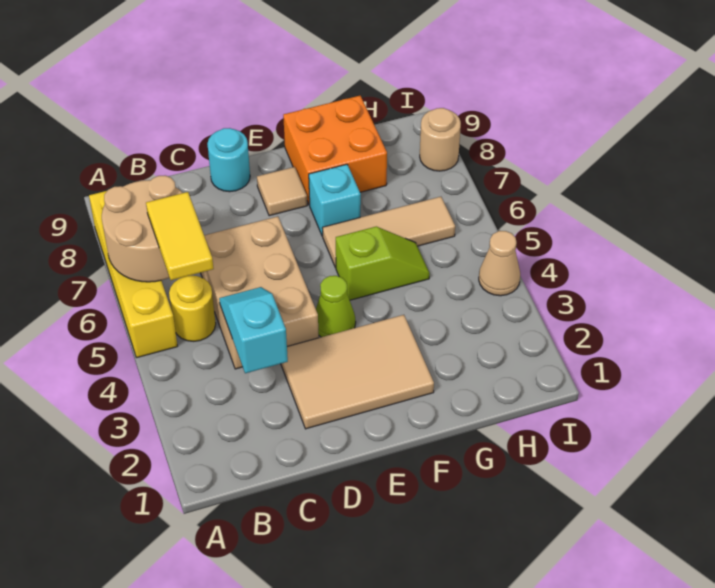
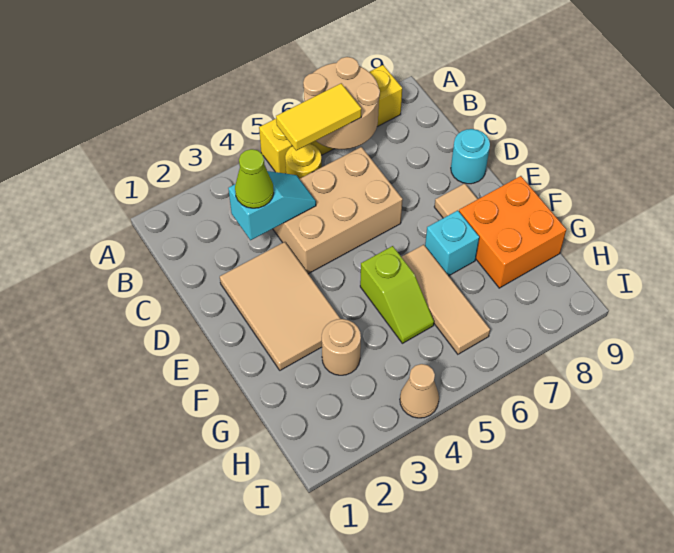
lime 1x1 cone [316,276,356,337] -> lime 1x1 cone moved to [235,149,274,208]
tan 1x1 round brick [420,108,461,171] -> tan 1x1 round brick moved to [322,319,361,375]

